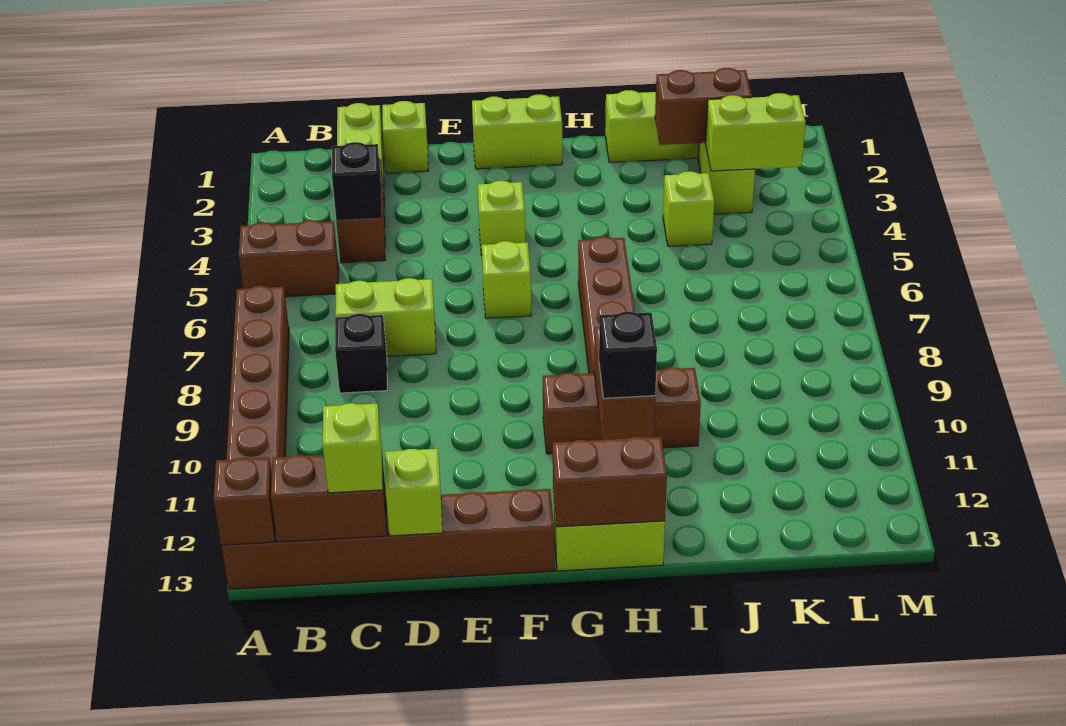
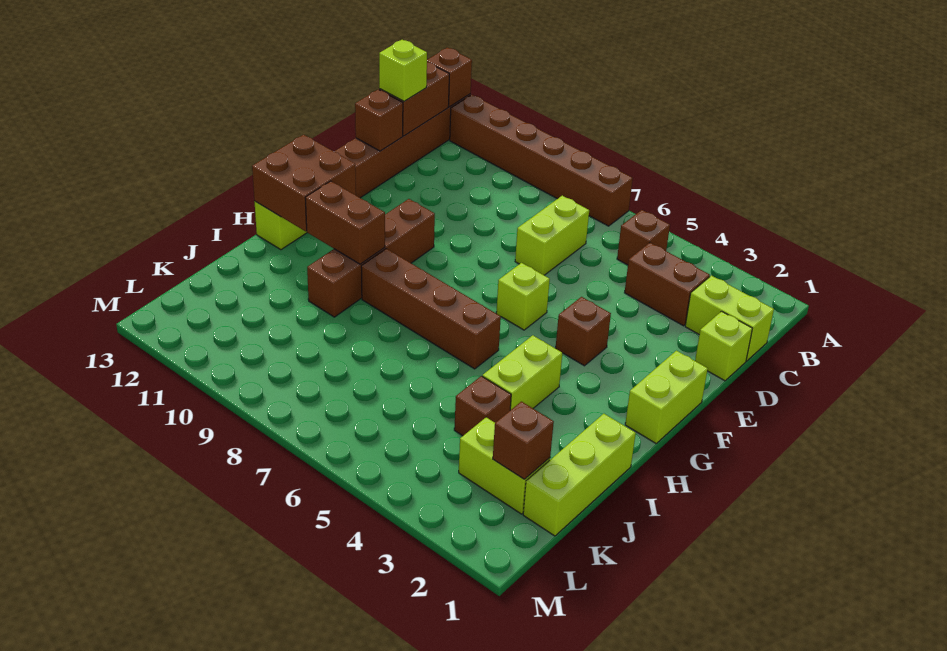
brown 1x2 brick [239,220,338,297] -> brown 1x1 brick [617,210,670,265]
black 1x1 brick [332,142,382,219] -> none
black 1x1 brick [335,314,387,393] -> none
lime 1x1 brick [385,449,443,536] -> brown 1x1 brick [355,90,403,151]
lime 1x1 brick [478,181,525,256] -> brown 1x1 brick [556,297,611,366]
brown 1x3 brick [543,367,701,454] -> brown 1x4 brick [307,199,435,317]
brown 1x2 brick [553,437,667,527] -> brown 2x2 brick [252,135,356,231]
black 1x1 brick [599,312,657,398] -> none
brown 1x2 brick [655,68,752,145] -> brown 1x1 brick [493,402,554,479]
lime 1x1 brick [663,171,714,246] -> brown 1x1 brick [454,376,511,436]
lime 1x2 brick [706,93,806,171] -> lime 1x2 brick moved to [482,335,562,410]

